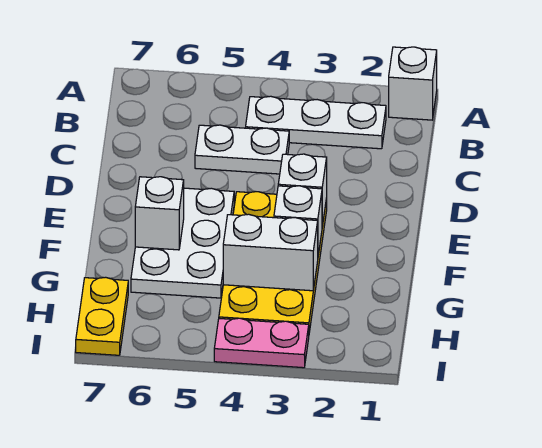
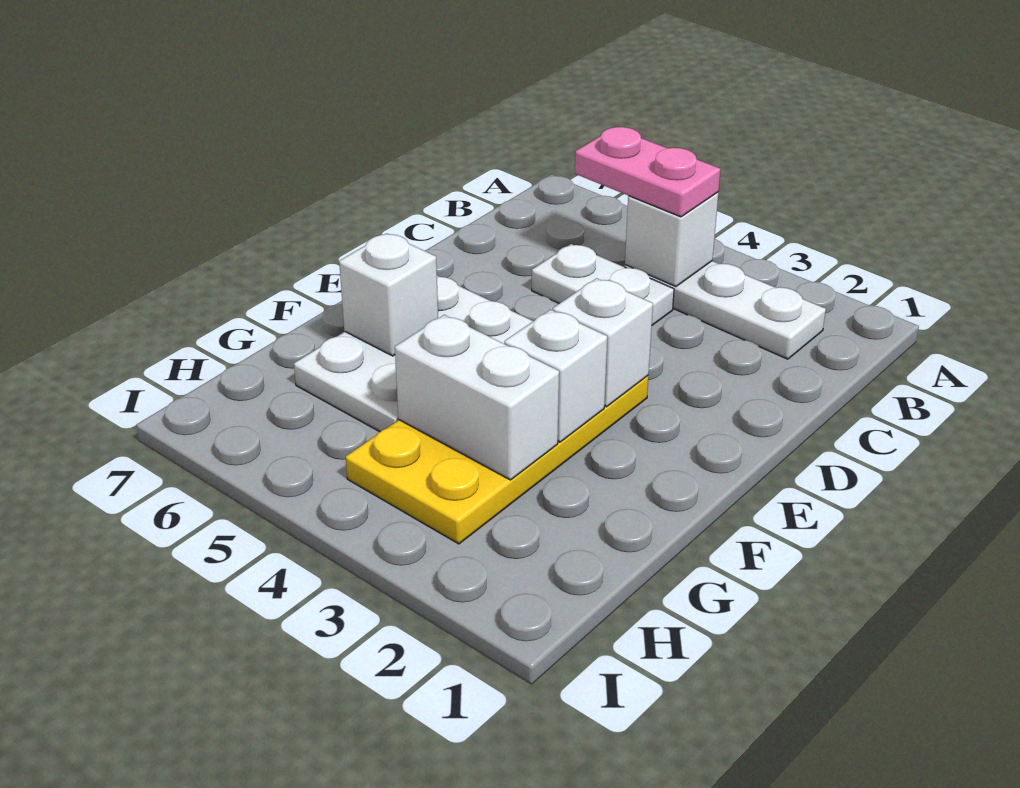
white 1x1 brick [389,47,437,120] -> white 1x1 brick moved to [625,192,718,287]
yellow 1x2 plate [76,277,128,355] -> none
pink 1x2 plate [214,318,309,368] -> pink 1x2 plate moved to [575,127,720,217]

